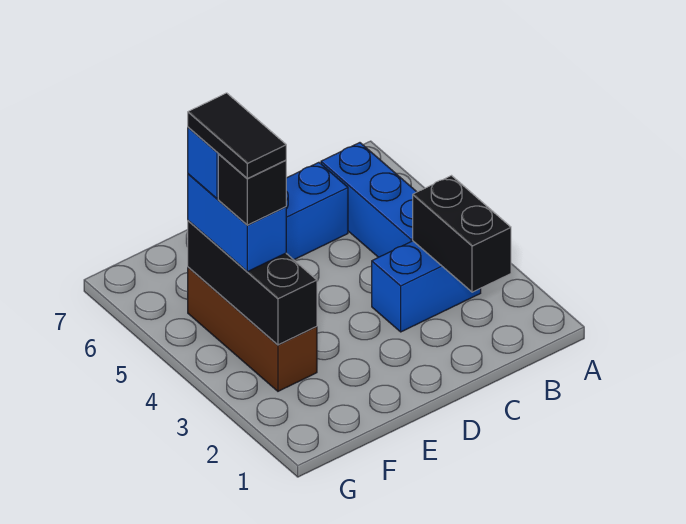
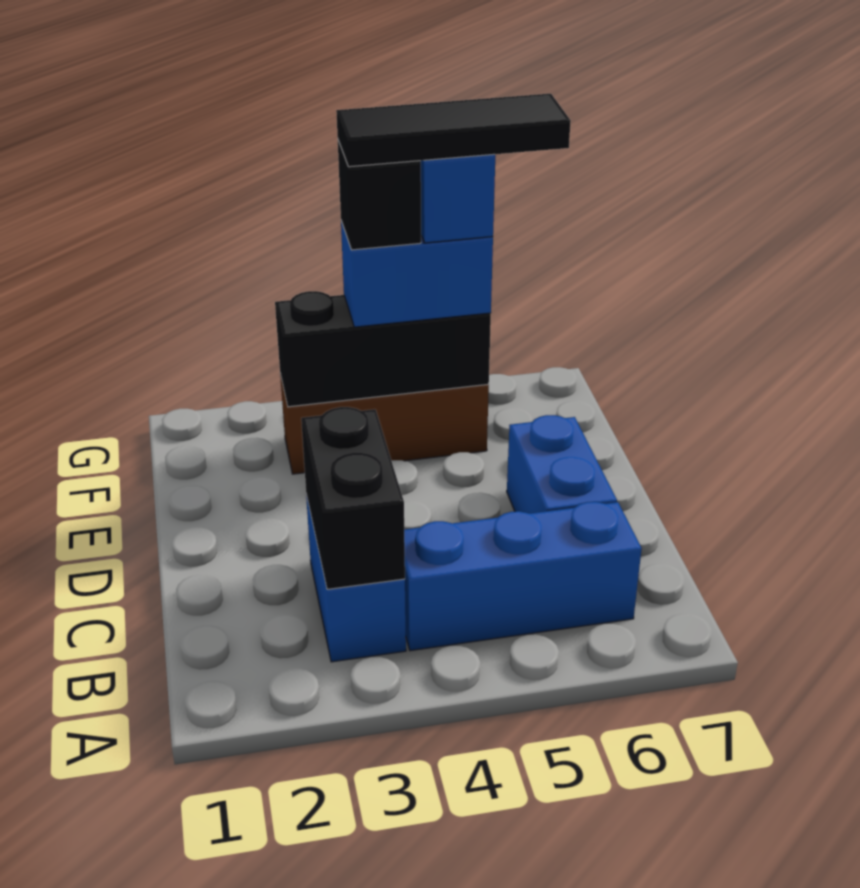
black 1x2 brick [413,176,511,292] -> black 1x2 brick turned to [301,407,405,589]
black 1x2 tile [188,93,286,178] -> black 1x3 tile [336,94,571,167]

